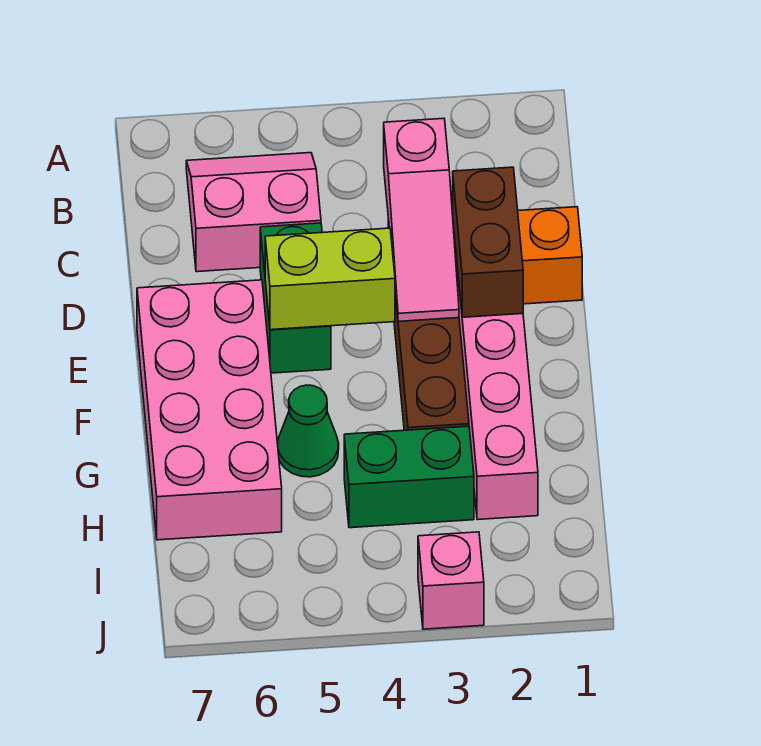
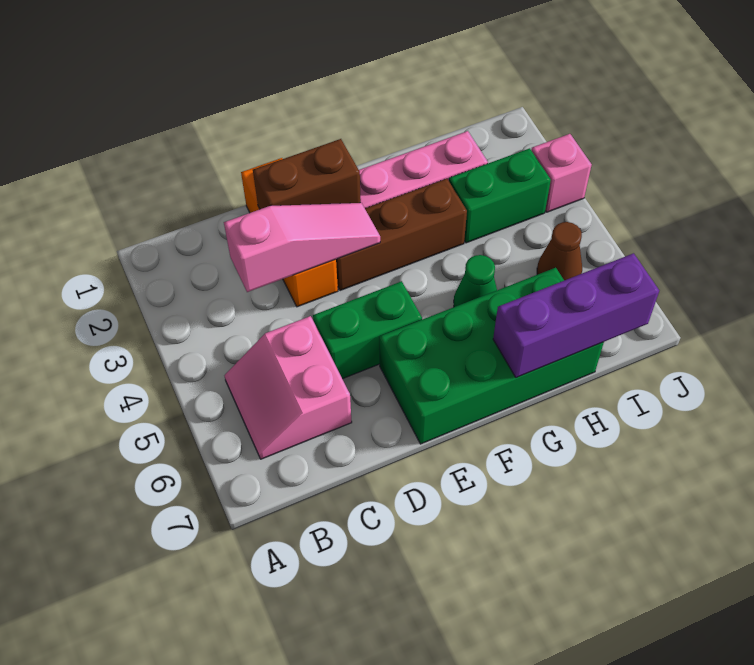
lime 1x2 brick [265,228,395,330] -> none
pink 2x4 brick [137,280,282,540] -> green 2x4 brick [379,268,604,444]
none -> purple 1x3 brick [493,253,659,378]
green 1x2 brick [344,426,474,528] -> green 1x2 brick turned to [449,148,551,243]
none -> brown 1x1 cone [537,222,582,280]

